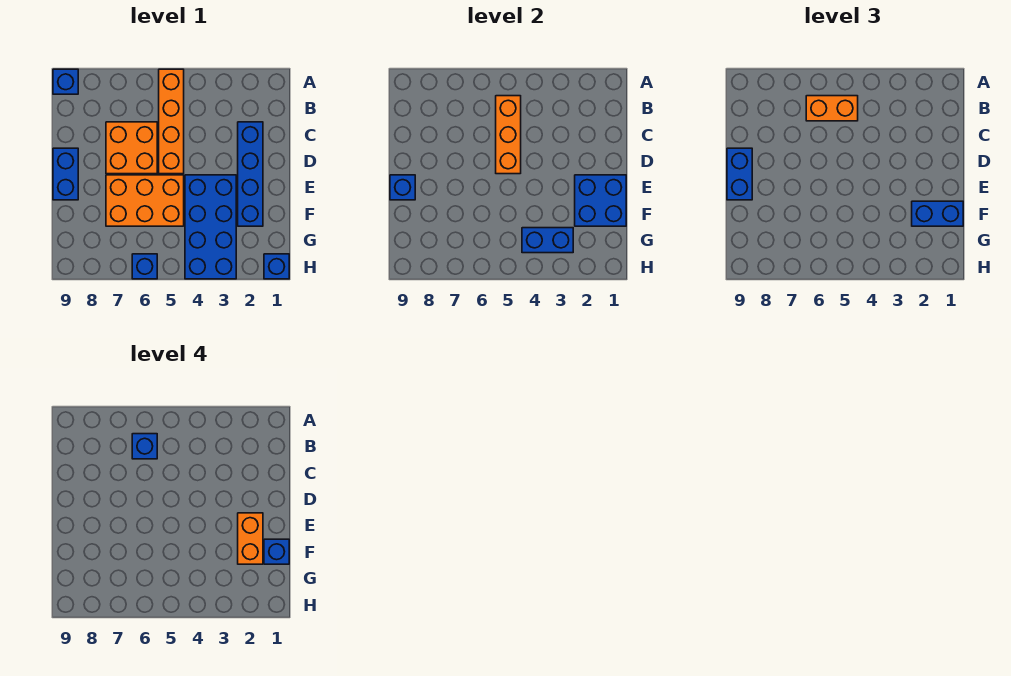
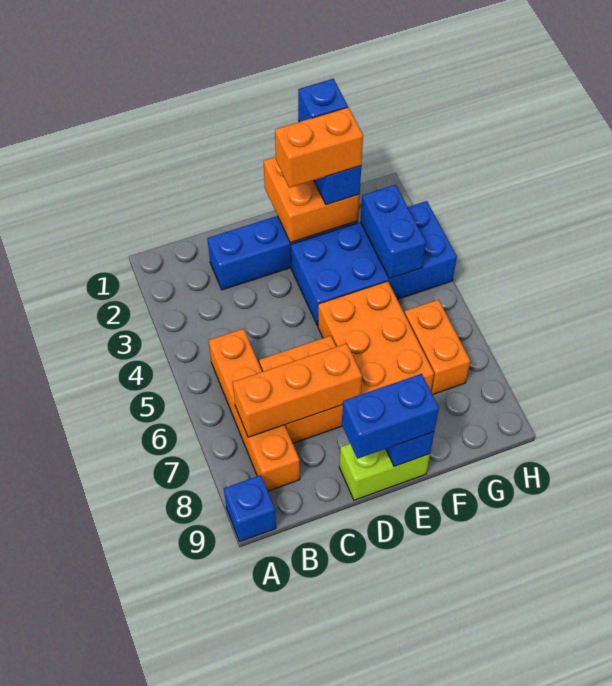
orange 1x4 brick [159,69,184,174] -> orange 1x4 brick turned to [209,329,300,491]
orange 1x3 brick [496,96,521,174] -> orange 1x3 brick moved to [233,343,362,437]
orange 1x2 brick [806,96,858,121] -> orange 1x2 brick moved to [405,300,470,395]
blue 1x1 brick [132,434,157,459] -> none
blue 1x2 brick [53,148,78,200] -> lime 1x2 brick [339,444,430,500]
blue 2x2 brick [575,175,626,226] -> orange 2x2 brick [264,157,360,243]
blue 1x1 brick [264,254,289,279] -> none
blue 1x1 brick [132,254,157,279] -> none

